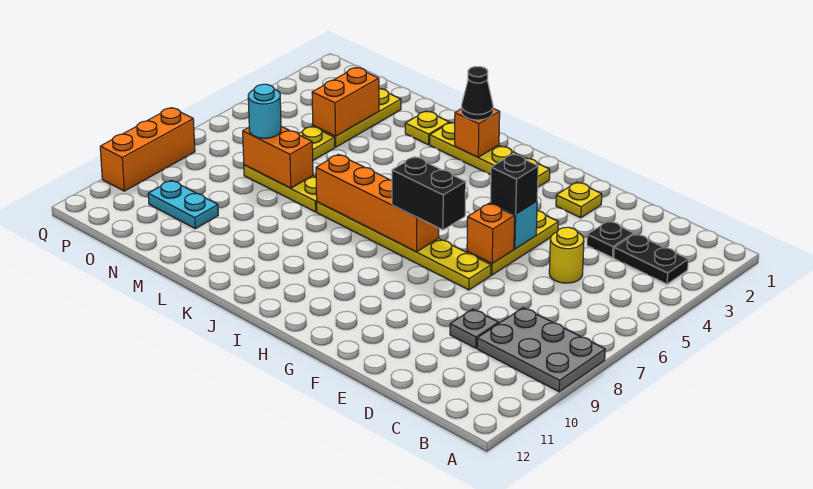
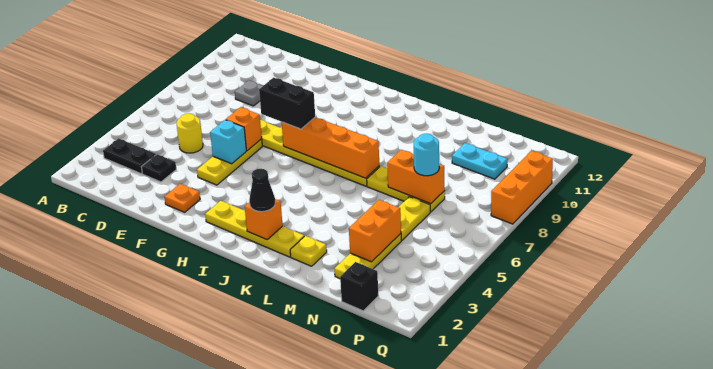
grey 2x3 plate [477,308,605,392] -> none
yellow 1x1 plate [556,182,602,218] -> orange 1x1 plate [165,184,200,212]
black 1x1 brick [490,154,538,214] -> black 1x1 brick moved to [340,262,378,311]

